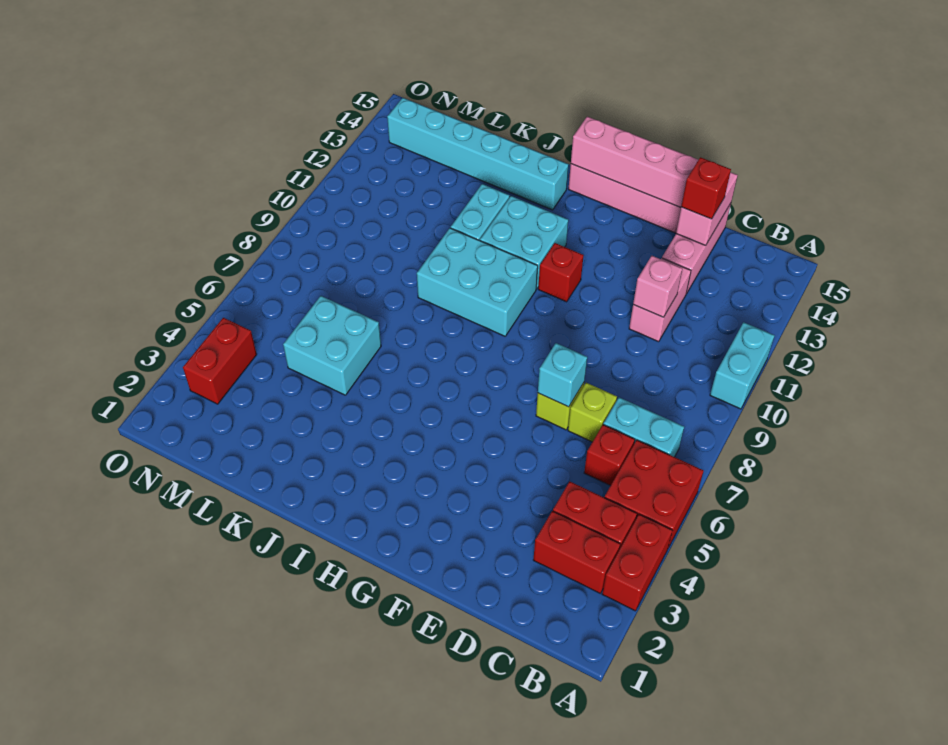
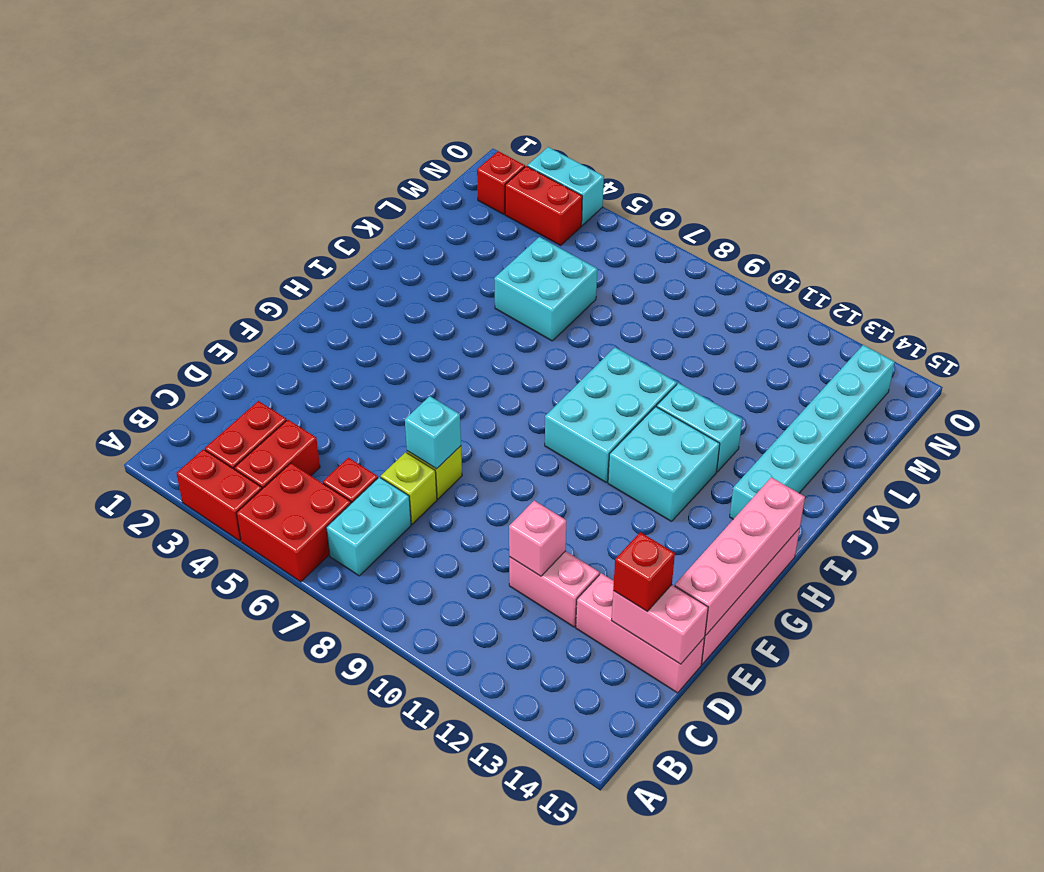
cyan 1x2 brick [710,322,775,409] -> cyan 1x2 brick moved to [527,147,604,225]
red 1x1 brick [538,243,584,302] -> red 1x1 brick moved to [477,151,525,215]

